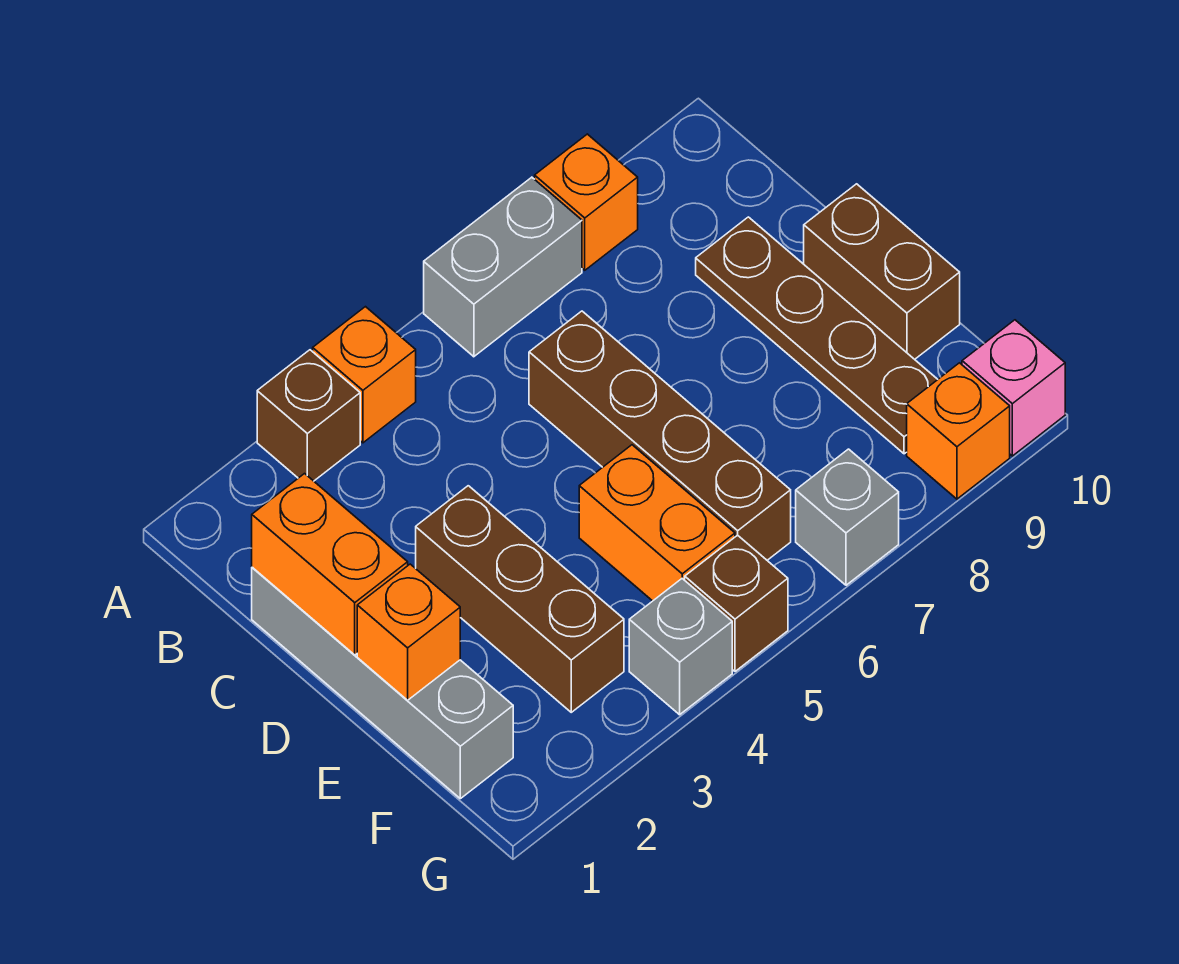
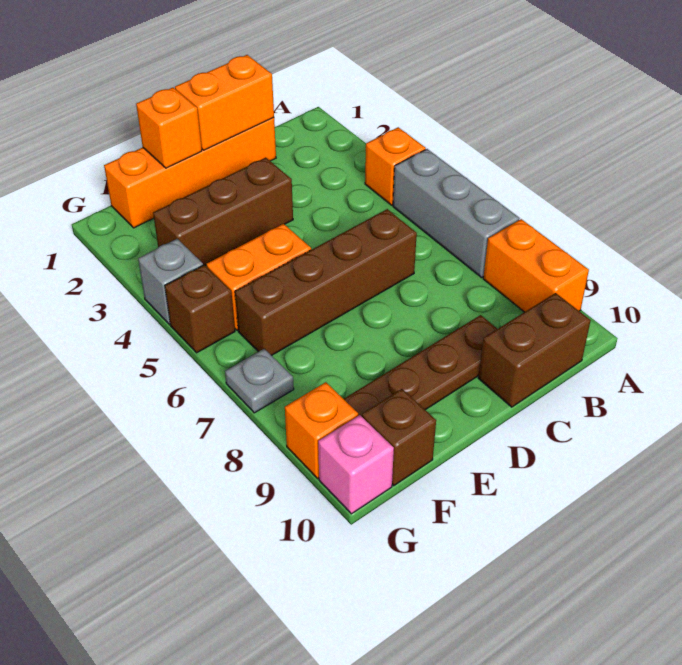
brown 1x1 brick [257,350,360,481] -> brown 1x1 brick moved to [362,389,436,486]
grey 1x2 brick [424,177,582,357] -> grey 1x3 brick [393,149,520,277]
orange 1x1 brick [535,134,638,270] -> orange 1x2 brick [483,219,589,312]
grey 1x4 brick [252,567,513,799] -> orange 1x4 brick [104,117,276,228]
brown 1x2 brick [804,184,960,359] -> brown 1x2 brick moved to [478,293,591,407]
grey 1x1 brick [796,449,899,585] -> grey 1x1 plate [225,349,294,413]

